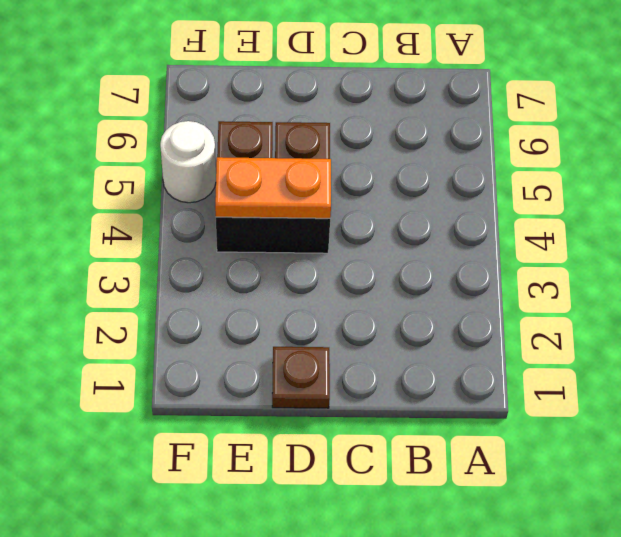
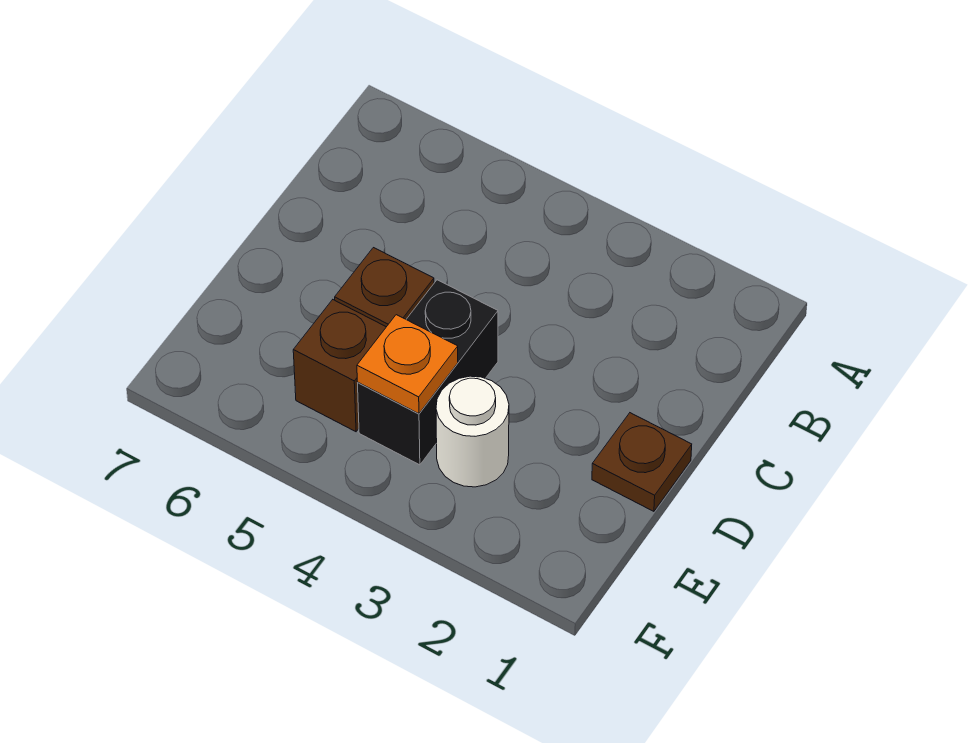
orange 1x2 plate [215,157,331,218] -> orange 1x1 plate [357,315,458,414]
white 1x1 round brick [160,121,216,203] -> white 1x1 round brick moved to [436,376,509,487]

